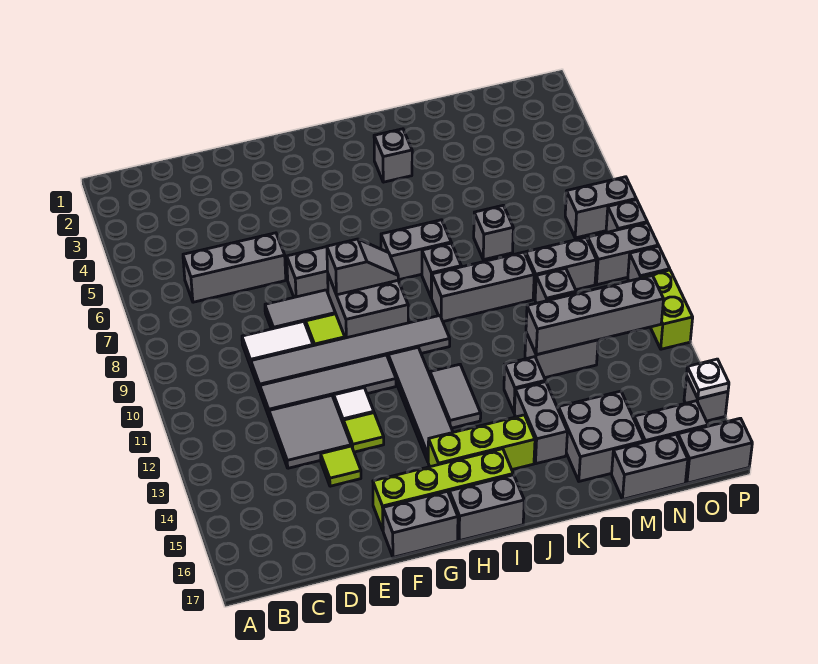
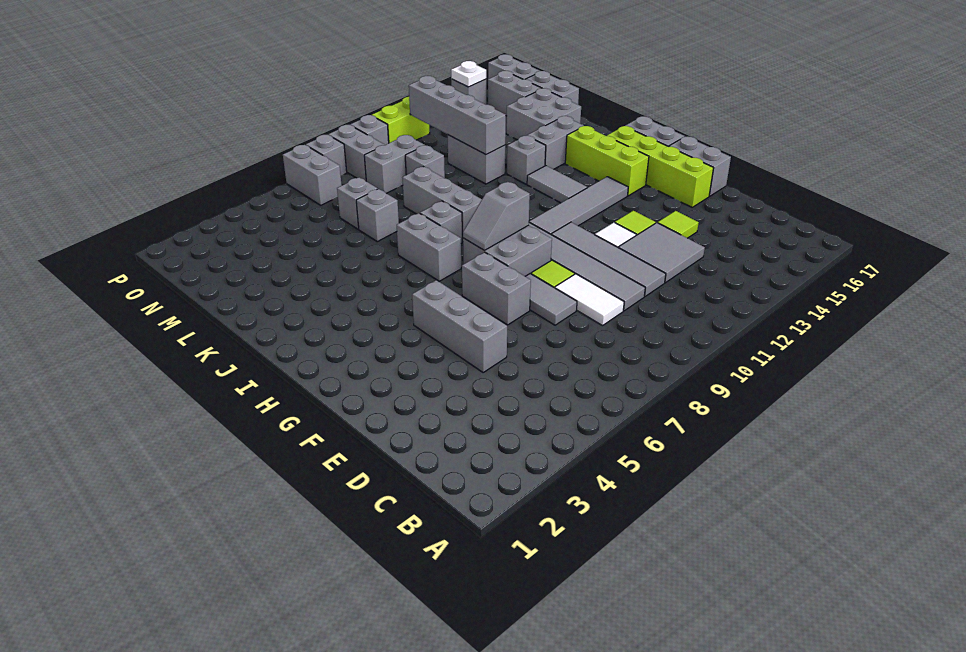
grey 1x3 brick [183,233,286,302] -> grey 1x3 brick moved to [412,280,507,372]
grey 1x2 slope [327,239,398,295] -> grey 1x2 slope turned to [463,182,530,250]
grey 1x2 tile [430,364,481,428] -> grey 1x2 tile turned to [527,166,587,203]
grey 1x1 brick [374,129,412,182] -> grey 1x1 brick moved to [337,177,378,229]
grey 1x2 brick [526,238,597,299] -> grey 1x2 brick turned to [364,135,424,193]

